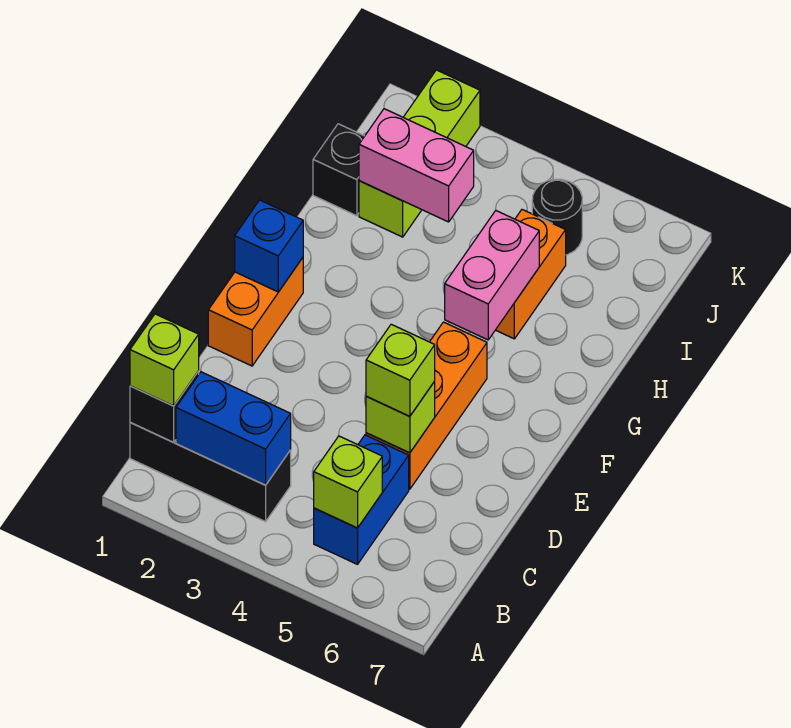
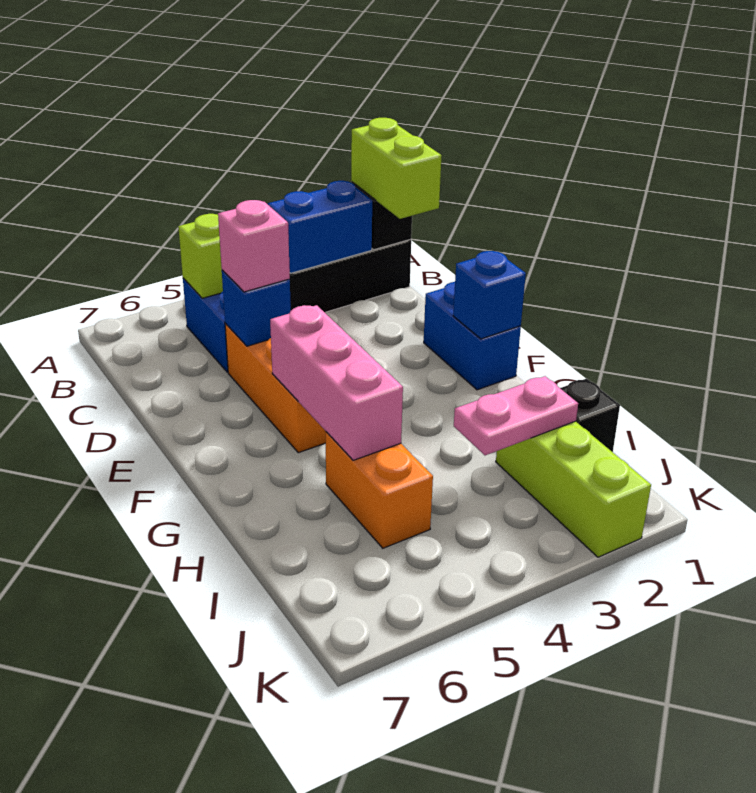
lime 1x1 brick [130,314,199,406] -> lime 1x2 brick [351,118,442,219]
lime 1x1 brick [366,382,435,453] -> blue 1x1 brick [222,270,291,346]
lime 1x1 brick [366,324,435,416] -> pink 1x1 brick [218,200,290,292]
orange 1x2 brick [208,258,303,366] -> blue 1x2 brick [424,282,521,390]
pink 1x2 brick [445,211,539,340] -> pink 1x3 brick [270,305,403,460]
pink 1x2 brick [359,109,474,222] -> pink 1x2 plate [454,376,578,455]
black 1x1 round brick [532,179,582,255] -> none

